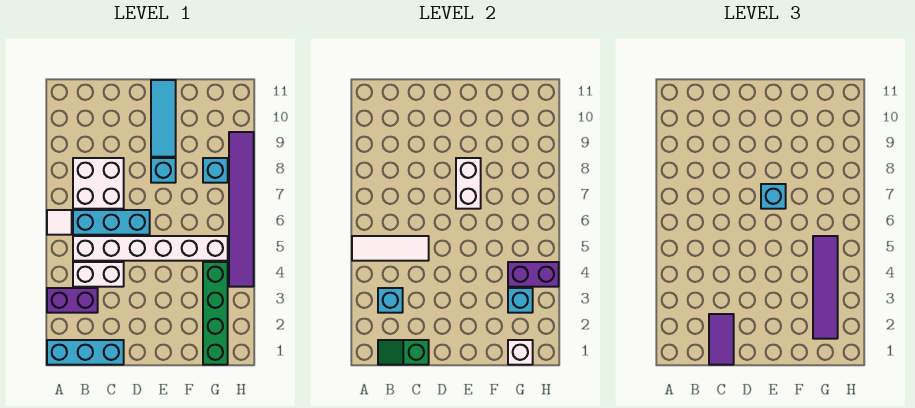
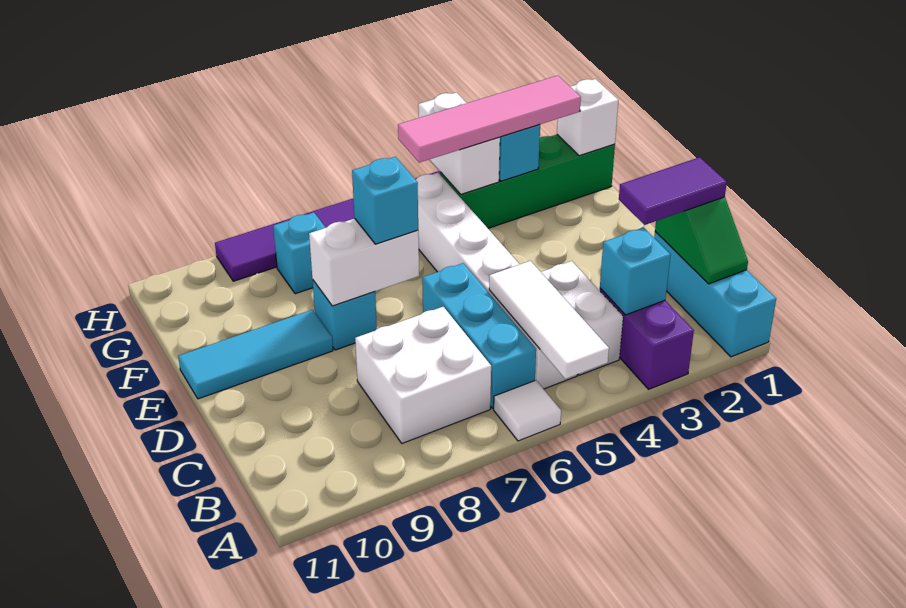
purple 1x4 tile [813,236,838,339] -> pink 1x4 tile [398,76,581,163]
purple 1x2 brick [508,262,559,287] -> white 1x2 brick [418,92,500,194]

